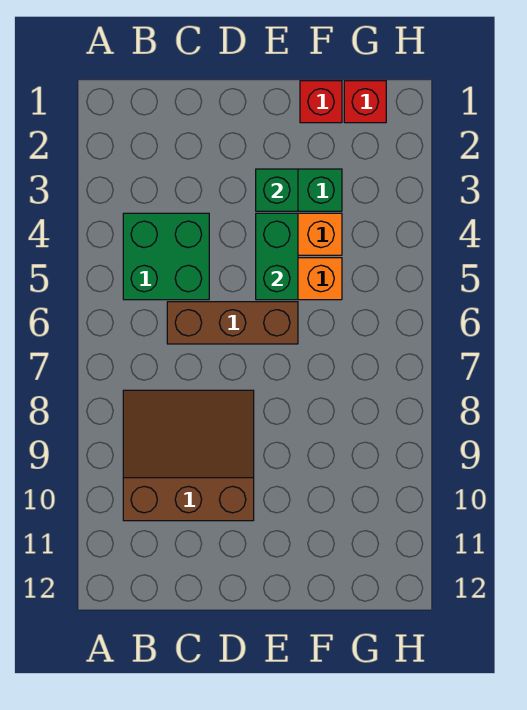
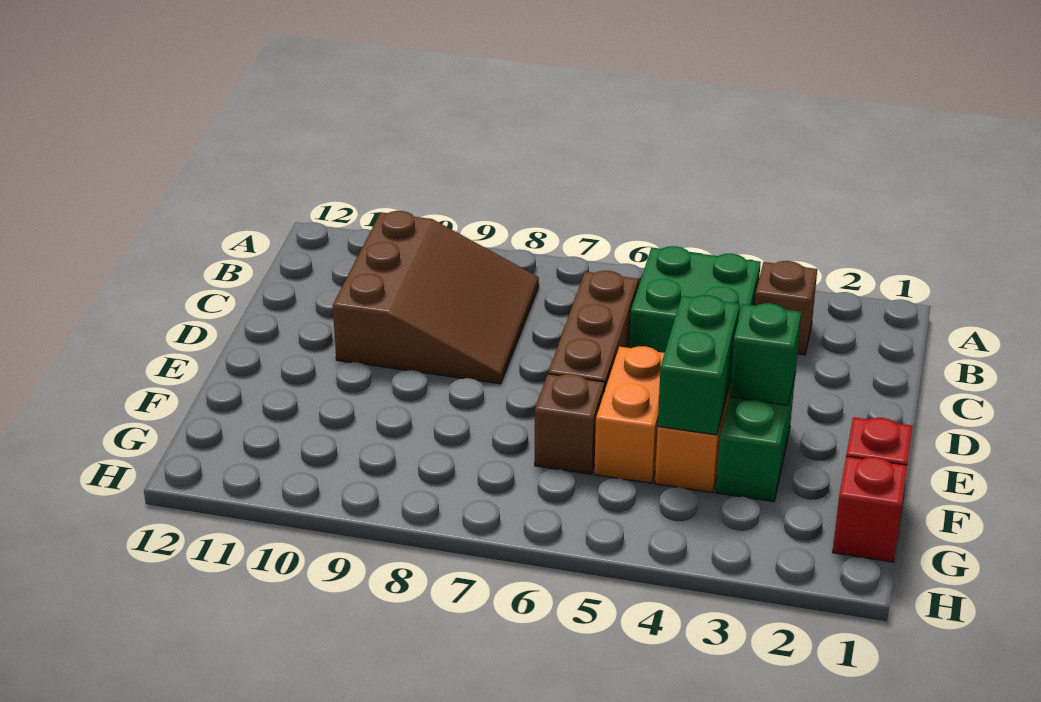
none -> brown 1x1 brick [755,261,817,355]
green 1x2 brick [256,213,298,300] -> green 1x2 brick turned to [658,295,740,435]
none -> brown 1x1 brick [535,374,605,474]

